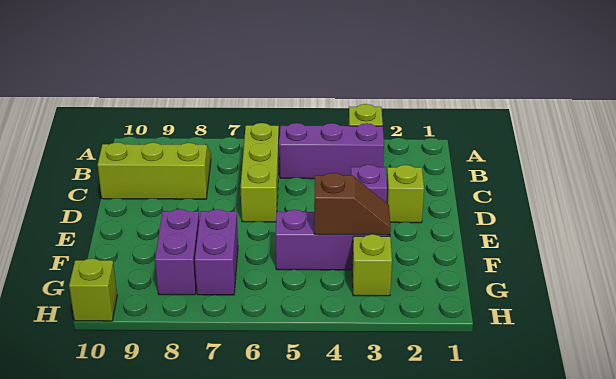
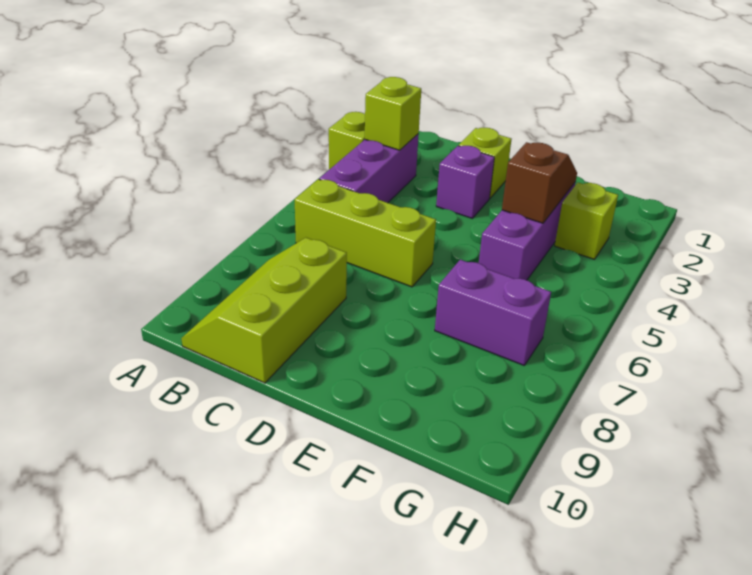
purple 1x2 brick [155,209,199,295] -> none
lime 1x1 brick [69,258,117,321] -> lime 1x1 brick moved to [365,77,421,150]

